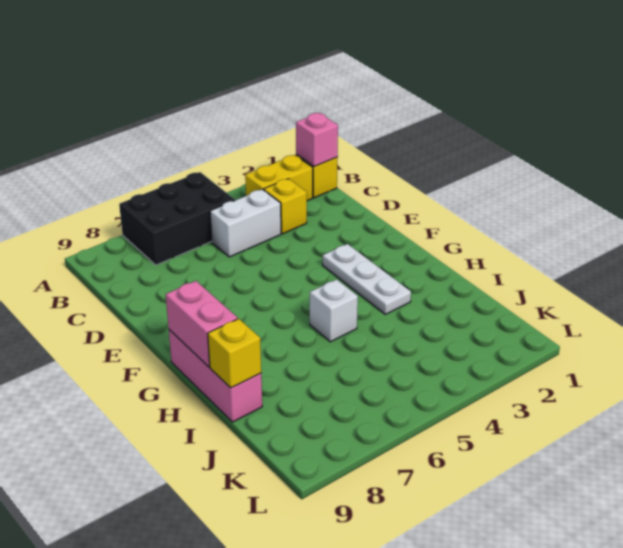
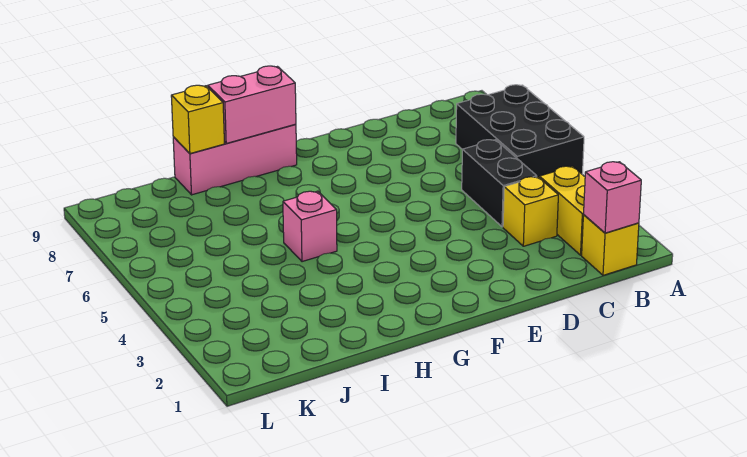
white 1x2 brick [210,189,281,257] -> black 1x2 brick [462,140,537,227]
white 1x3 plate [323,244,411,314] -> none
white 1x1 brick [310,279,358,342] -> pink 1x1 brick [283,191,337,262]

